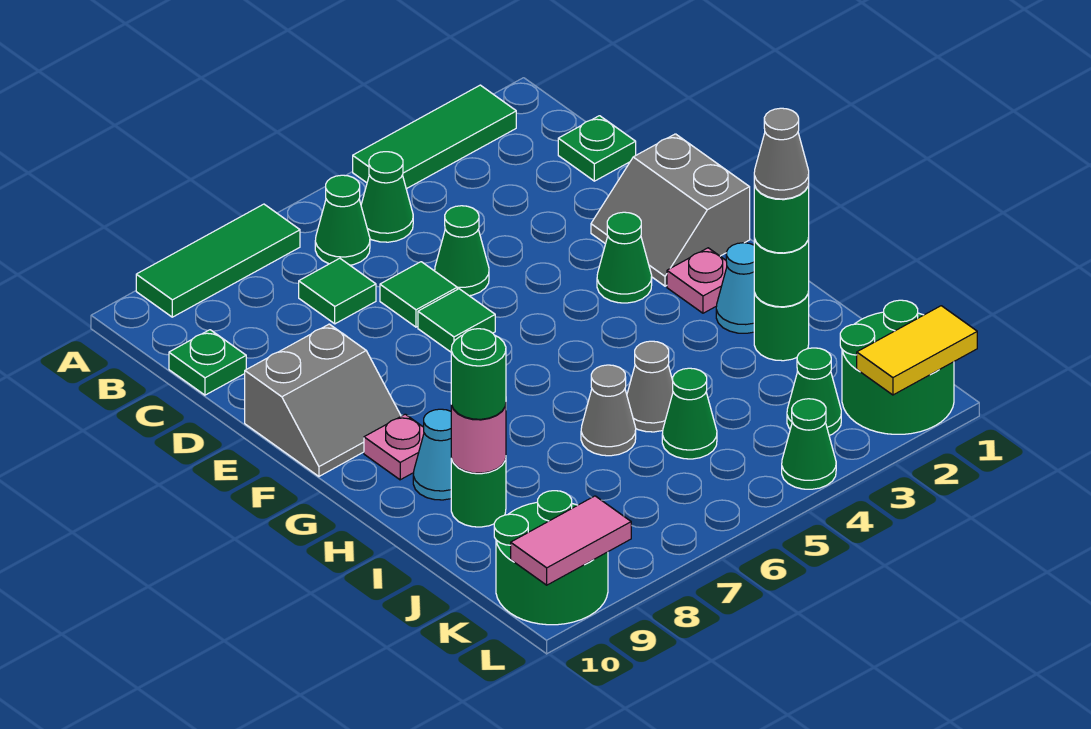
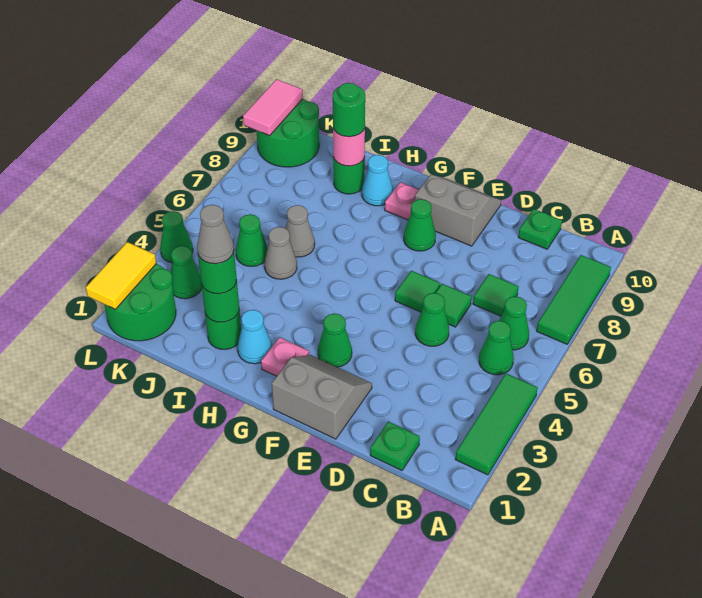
grey 2x2 slope [245,324,401,476] -> grey 2x2 slope turned to [415,175,501,246]
none -> green 1x1 cone [404,199,436,251]

